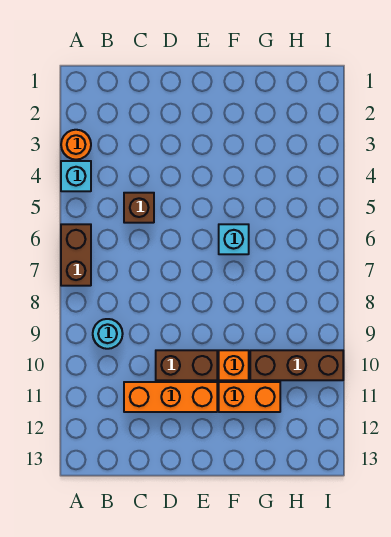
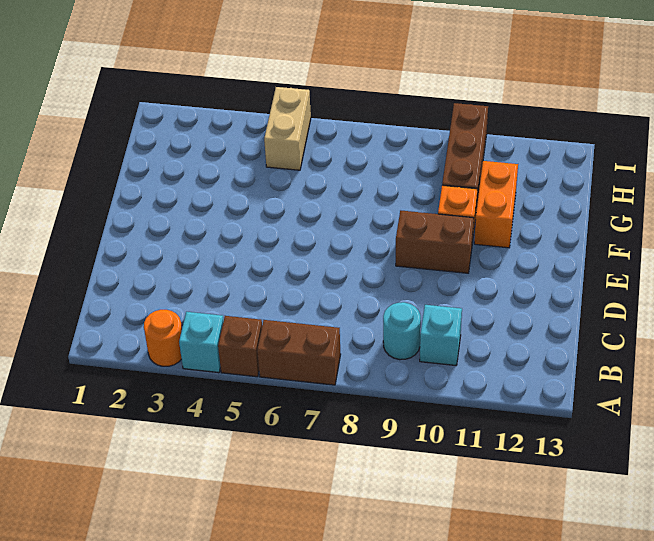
brown 1x1 brick [124,193,154,223] -> brown 1x1 brick moved to [218,316,262,377]
orange 1x3 brick [124,382,217,412] -> none
brown 1x2 brick [156,350,217,380] -> brown 1x2 brick turned to [396,211,474,273]
cyan 1x1 brick [219,224,249,254] -> cyan 1x1 brick moved to [420,305,462,365]
none -> tan 1x2 brick [264,87,311,170]

